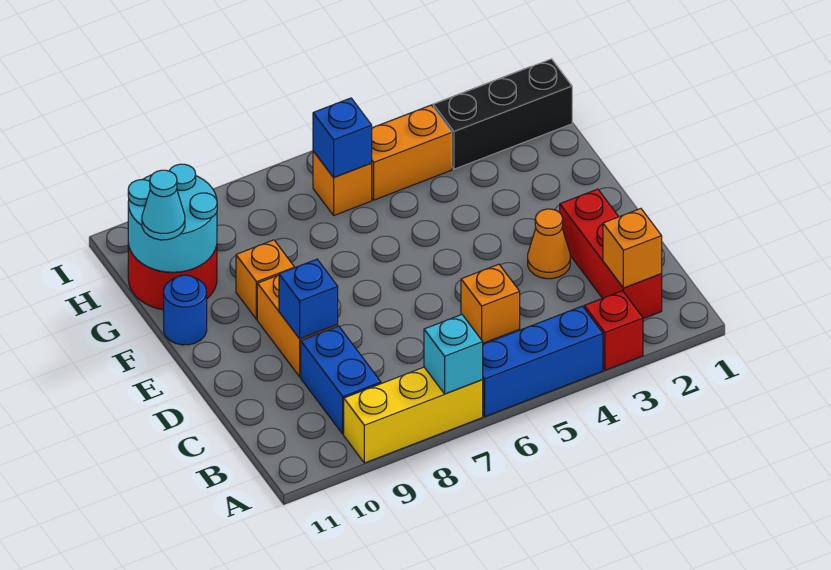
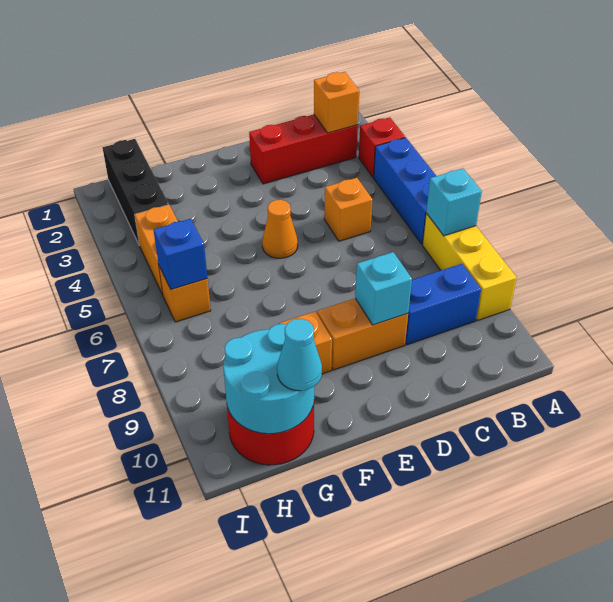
orange 1x1 cone [528,209,570,279] -> orange 1x1 cone moved to [262,200,298,258]
blue 1x1 brick [279,259,338,339] -> cyan 1x1 brick [355,252,412,325]
blue 1x1 round brick [164,275,207,345] -> none

